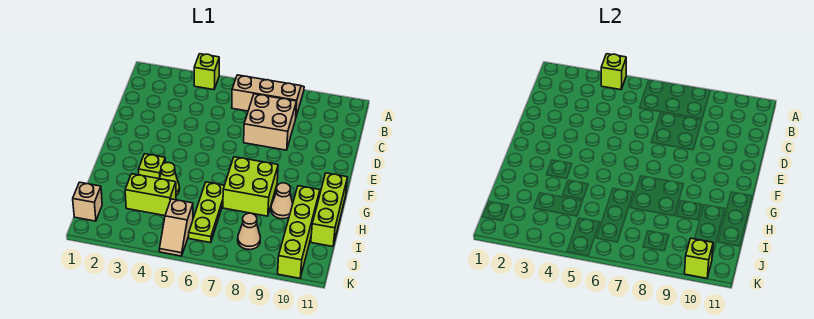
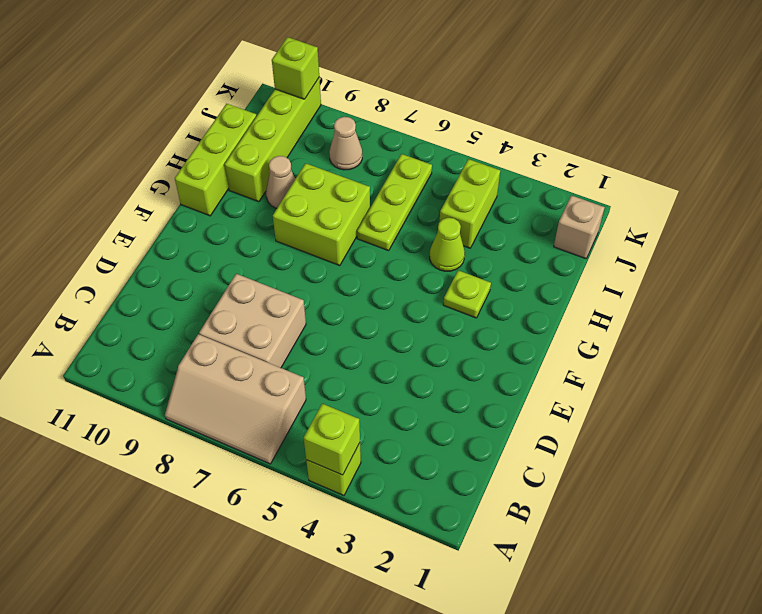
lime 1x2 brick [125,174,176,216] -> lime 1x2 brick turned to [439,159,500,248]
tan 1x2 slope [159,199,193,256] -> none

